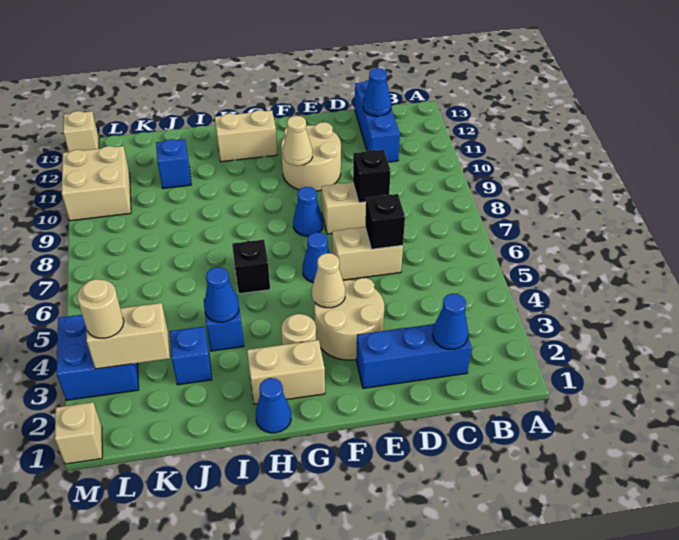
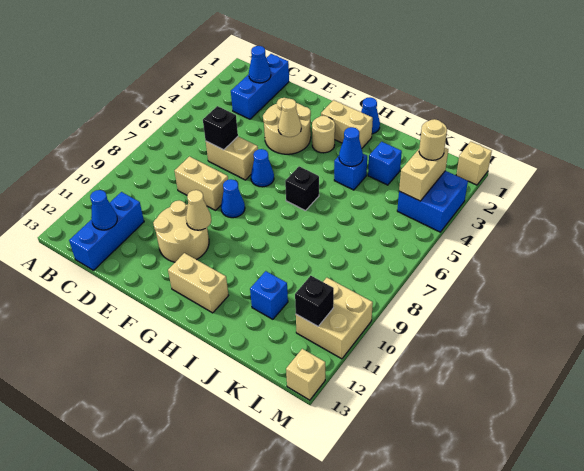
blue 1x3 brick [356,324,472,388] -> blue 1x3 brick turned to [231,54,289,119]
black 1x1 brick [353,150,391,203] -> black 1x1 brick moved to [295,276,334,326]
tan 1x2 brick [86,303,170,369] -> tan 1x2 brick turned to [399,148,448,201]

